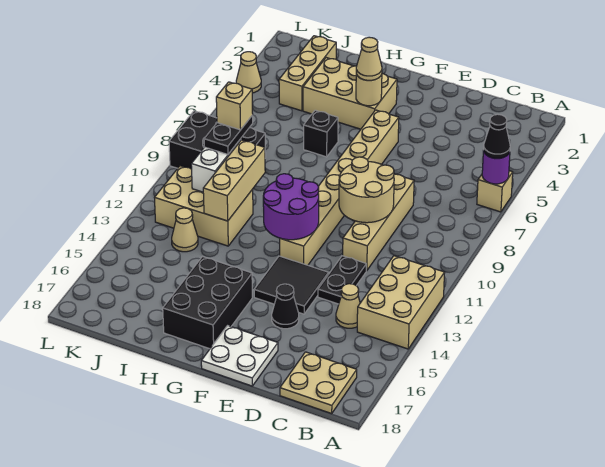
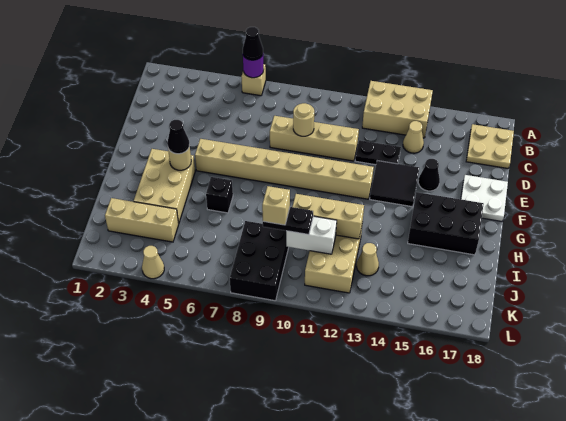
tan 2x2 round brick [339,157,394,223] -> tan 1x1 round brick [293,103,314,136]
purple 2x2 round brick [263,174,319,240] -> none
tan 1x1 cone [356,37,382,80] -> black 1x1 cone [167,120,190,154]

